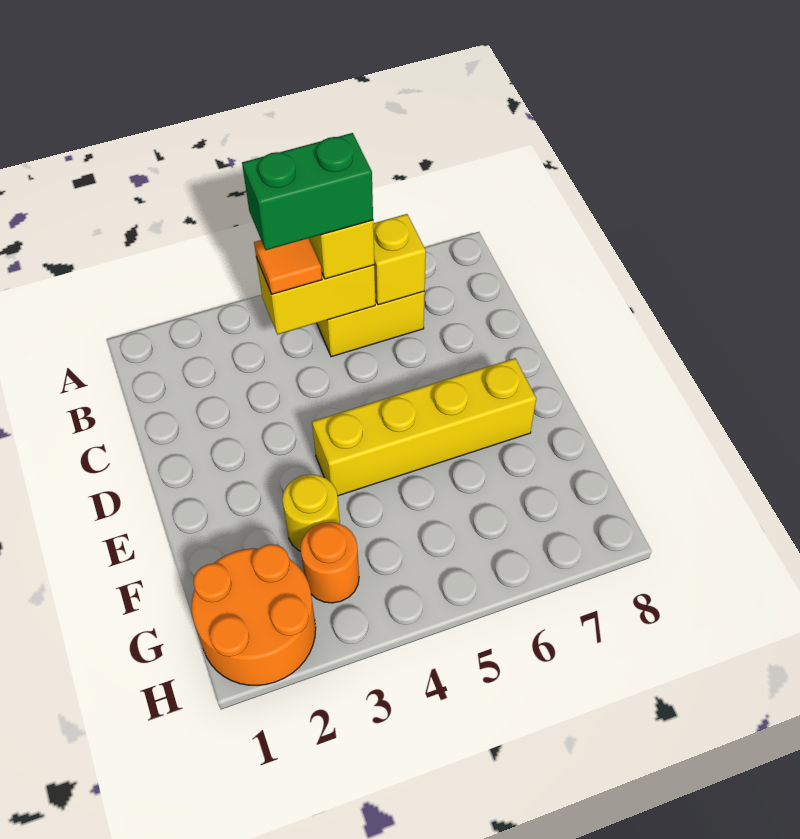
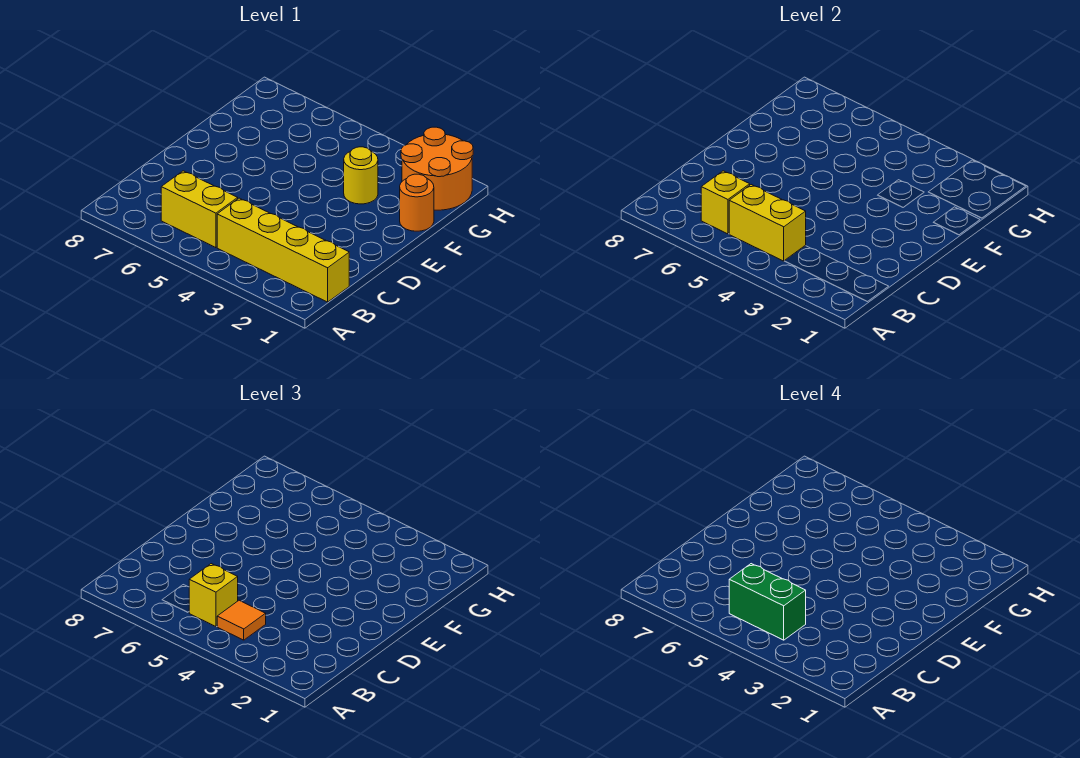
yellow 1x4 brick [312,358,536,496] -> yellow 1x4 brick moved to [217,198,349,302]
orange 1x1 round brick [300,522,359,603] -> orange 1x1 round brick moved to [400,174,434,231]

